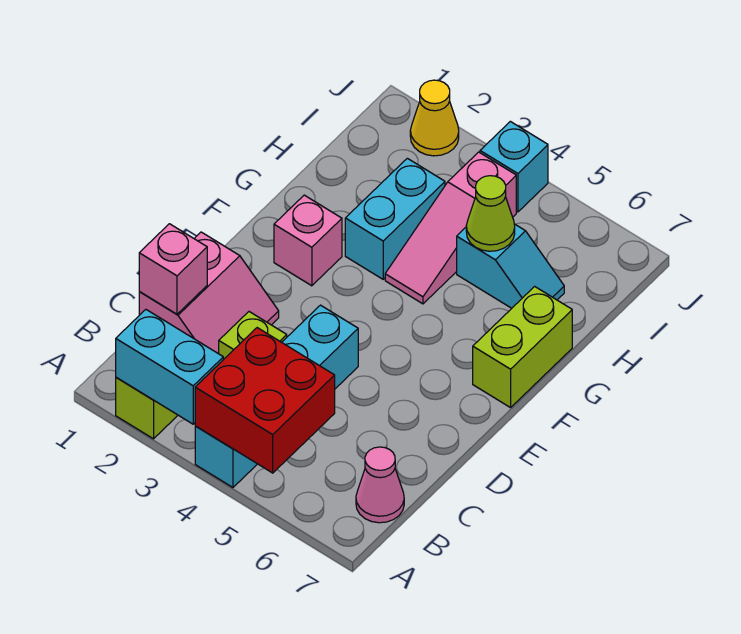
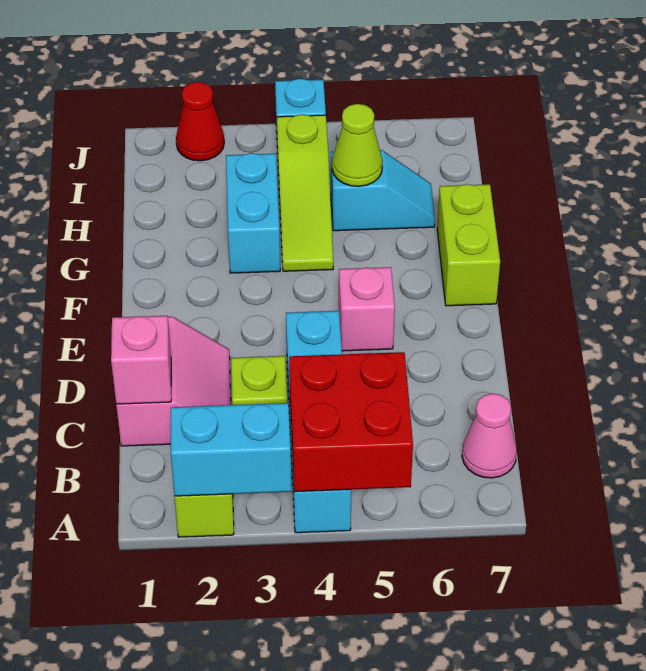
pink 1x1 brick [274,195,342,286] -> pink 1x1 brick moved to [339,267,395,351]
pink 1x3 slope [385,152,516,304] -> lime 1x3 slope [277,114,333,271]
yellow 1x1 cone [410,80,459,156] -> red 1x1 cone [176,82,224,161]

